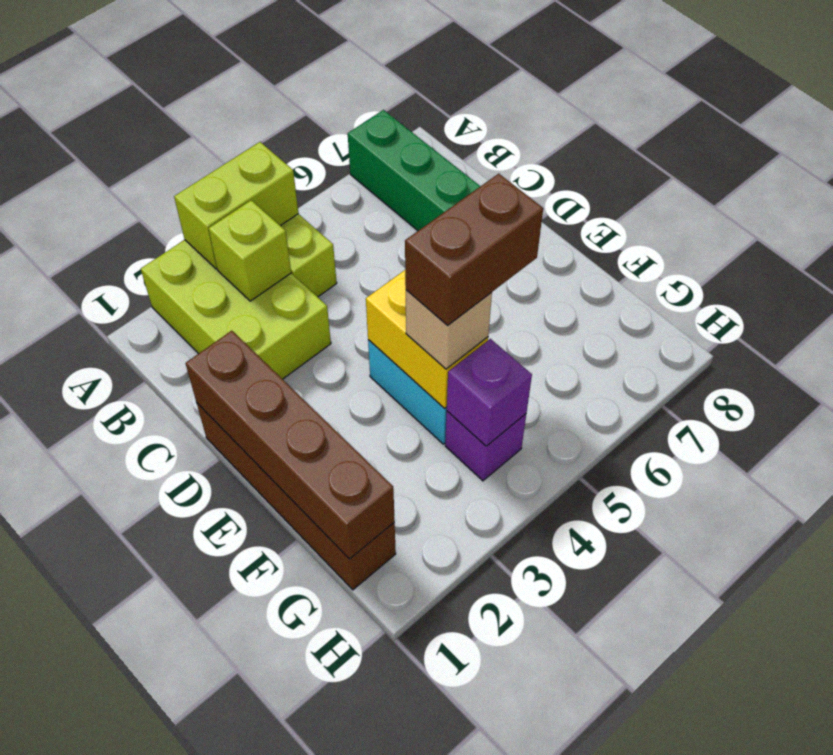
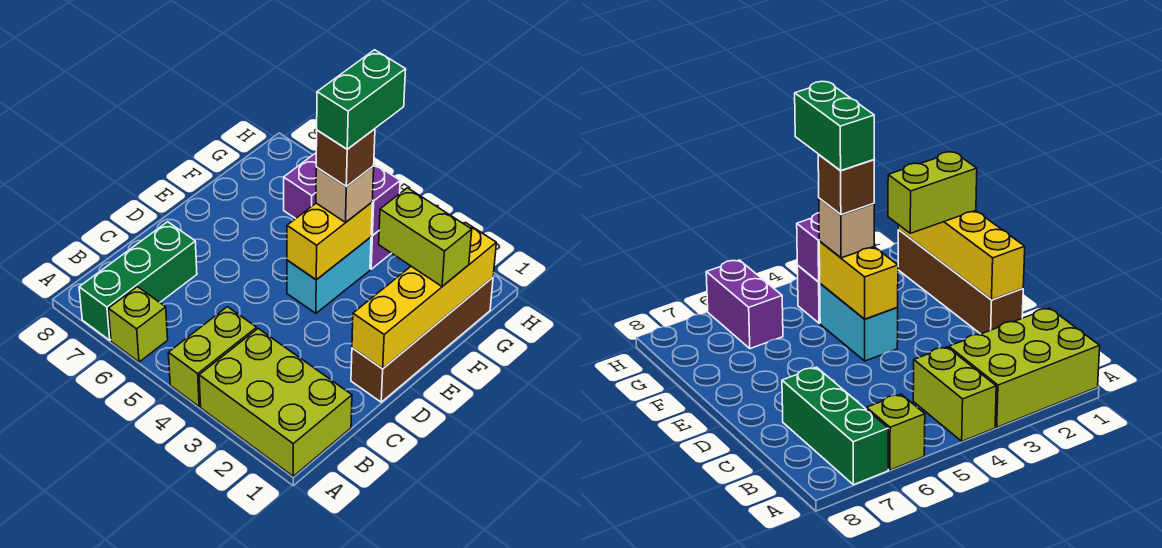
lime 2x3 brick [141,240,331,379] -> lime 2x3 brick turned to [199,329,352,476]
lime 1x2 brick [174,142,298,269] -> lime 1x2 brick moved to [379,188,472,286]
lime 1x1 brick [209,200,291,301] -> lime 1x1 brick moved to [108,287,168,362]
brown 1x4 brick [185,331,395,559] -> yellow 1x4 brick [352,223,496,369]
brown 1x2 brick [405,174,543,326] -> brown 1x1 brick [316,129,375,186]
none -> green 1x2 brick [317,50,406,149]
none -> purple 1x2 brick [284,153,316,219]

